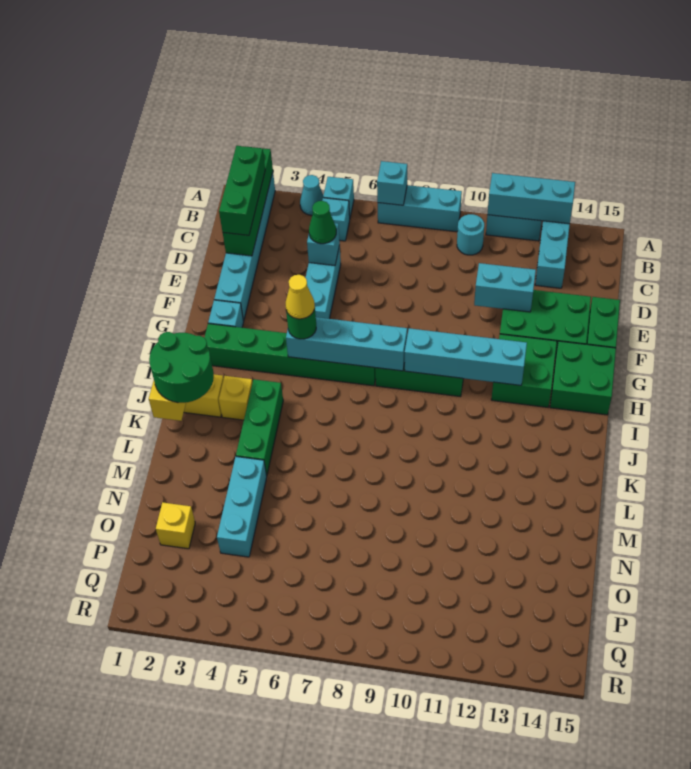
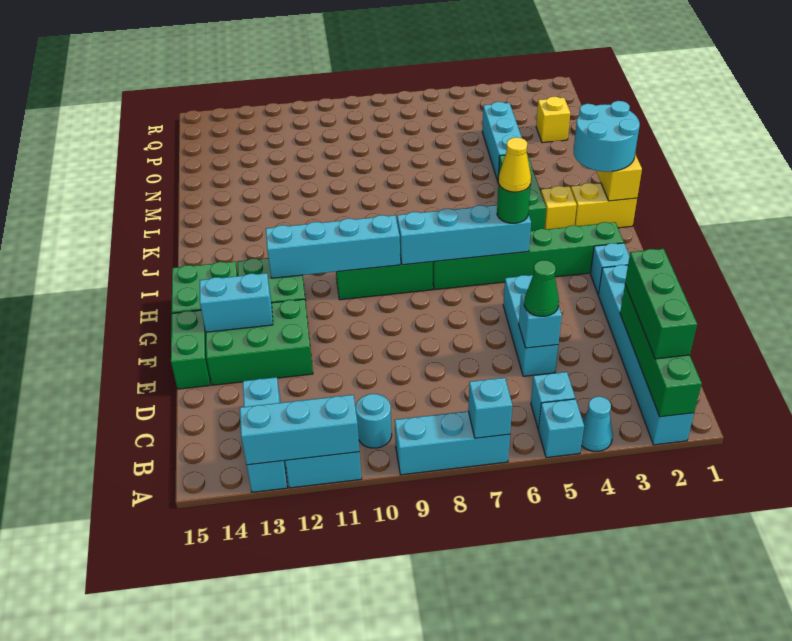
cyan 1x2 brick [474,263,536,312] -> cyan 1x2 brick moved to [200,273,273,332]
green 2x2 round brick [149,332,214,403] -> cyan 2x2 round brick [574,101,640,172]

